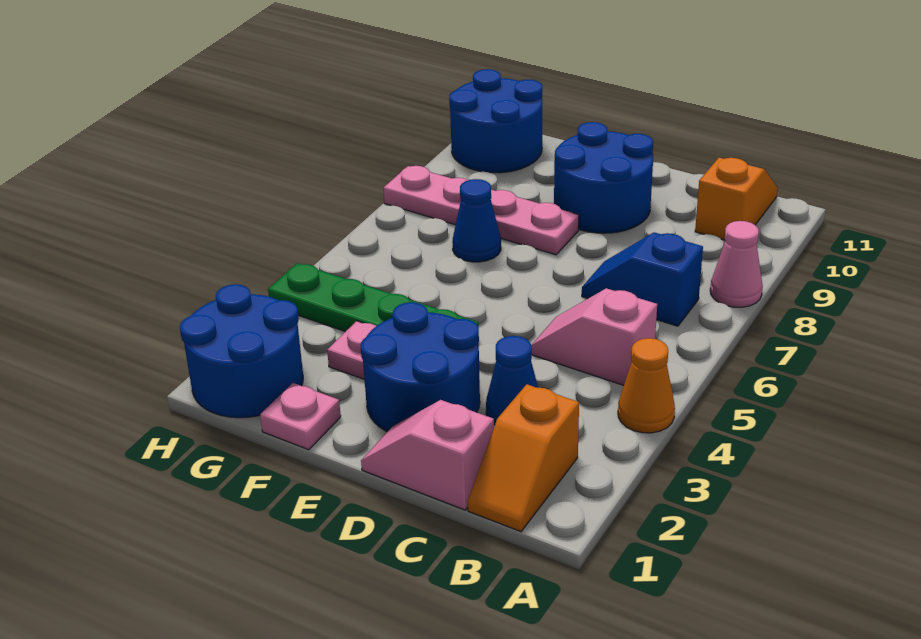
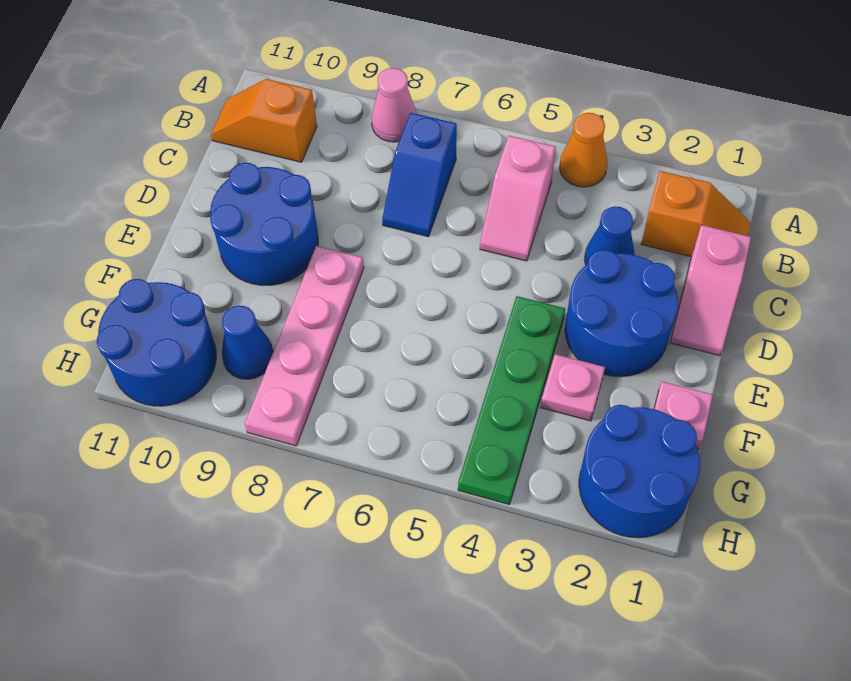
blue 1x1 cone [452,179,501,262] -> blue 1x1 cone moved to [222,306,273,379]

